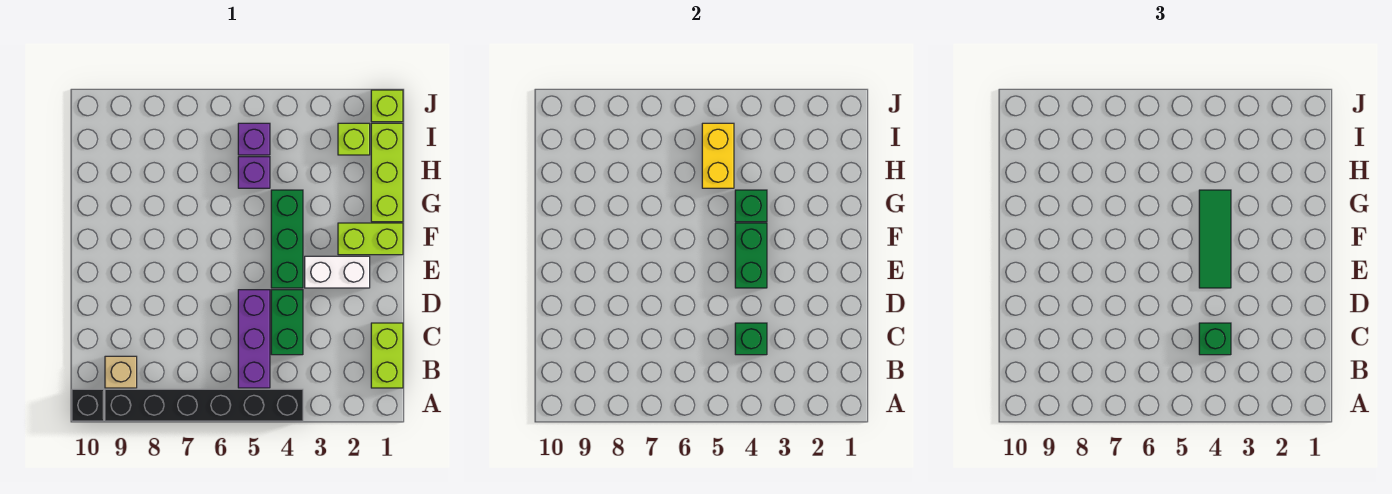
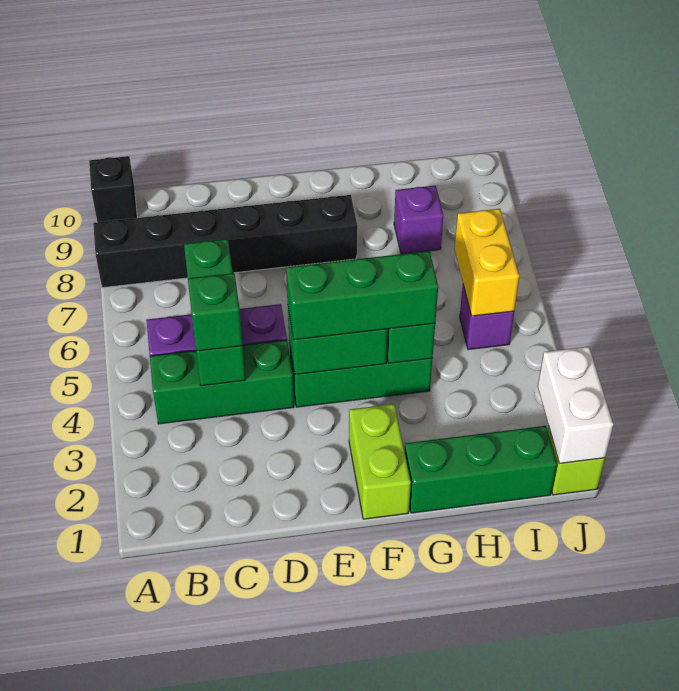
black 1x6 brick [105,389,303,421] -> black 1x6 brick turned to [93,195,357,288]
lime 1x2 brick [371,323,403,388] -> none
tan 1x1 brick [105,356,137,388] -> none
green 1x2 brick [271,290,303,355] -> green 1x3 brick [150,340,294,424]
green 1x1 brick [735,323,767,355] -> green 1x3 brick [184,239,246,386]
white 1x2 brick [305,256,370,288] -> white 1x2 brick moved to [538,347,613,464]
green 1x3 tile [1199,190,1231,288] -> green 1x3 brick [286,251,438,340]
lime 1x3 brick [371,123,403,222] -> green 1x3 brick [404,426,557,513]
purple 1x1 brick [238,157,270,188] -> purple 1x1 brick moved to [394,186,443,254]
yellow 1x2 brick [702,123,734,188] -> yellow 1x2 brick turned to [454,209,519,316]
lime 1x1 brick [338,123,370,155] -> none

